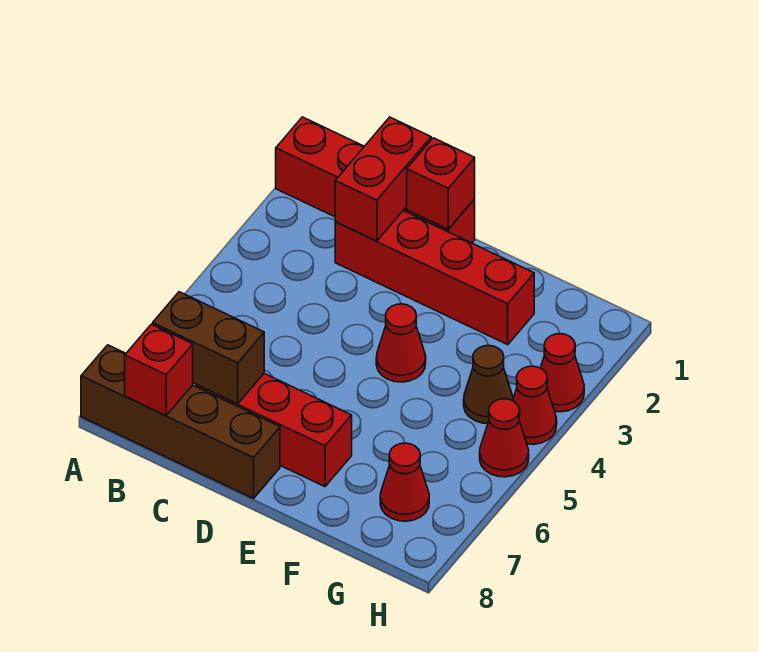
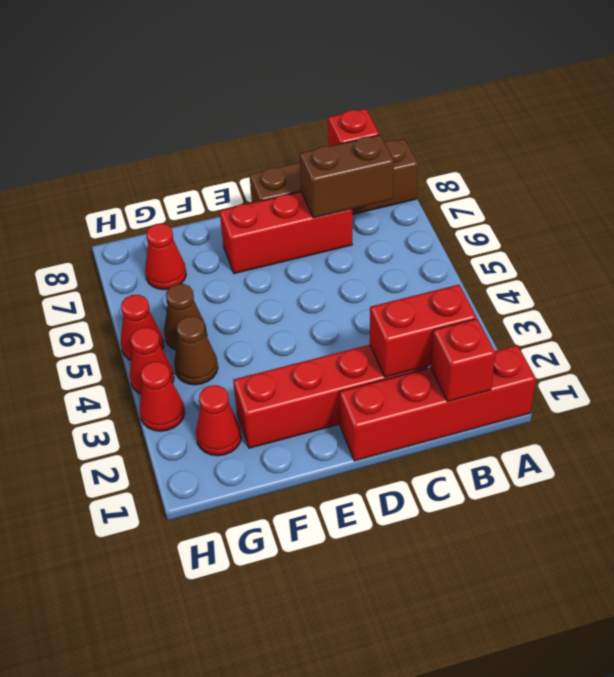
red 1x2 brick [335,117,431,241] -> red 1x2 brick turned to [370,285,477,377]
red 1x1 brick [407,138,475,229] -> red 1x1 brick moved to [431,319,496,401]
red 1x1 cone [376,304,426,382] -> red 1x1 cone moved to [196,385,241,456]
none -> brown 1x1 cone [164,284,207,350]

